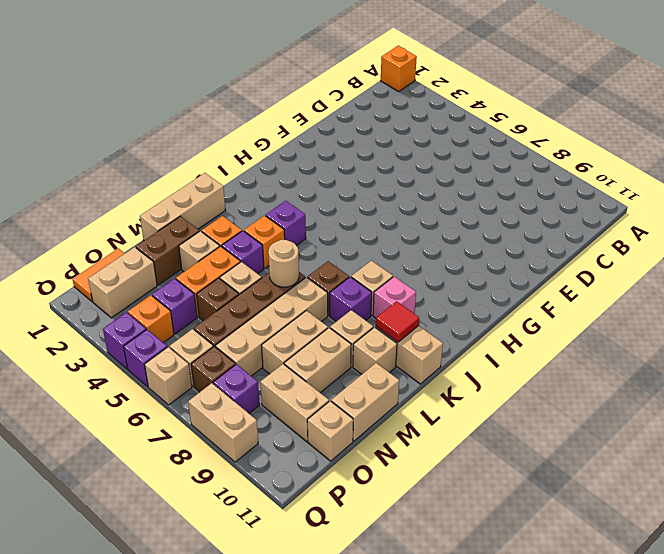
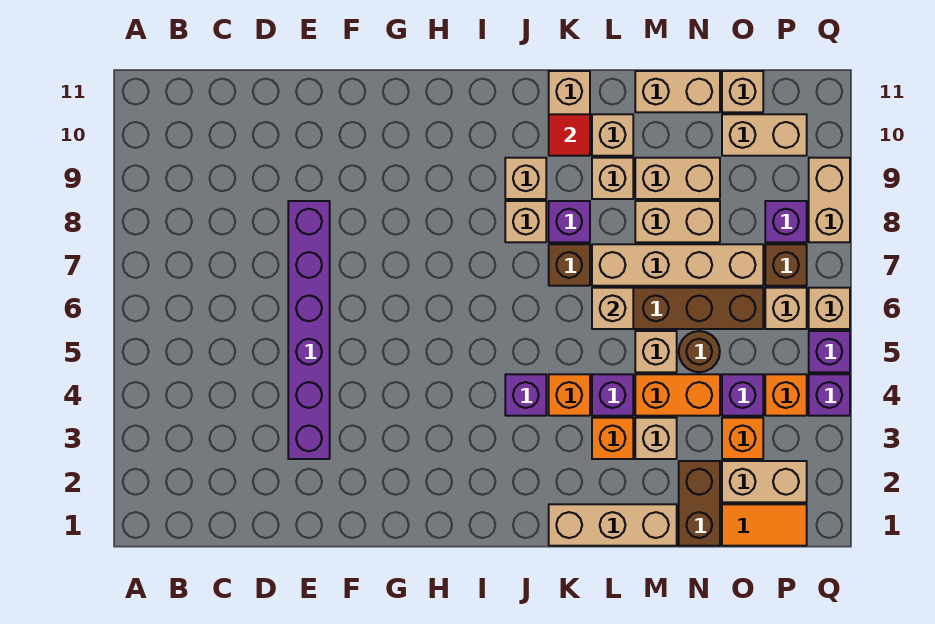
orange 1x1 brick [381,46,417,92] -> orange 1x1 brick moved to [722,418,763,459]
none -> purple 1x6 brick [288,201,330,459]
pink 1x1 brick [373,277,416,318] -> tan 1x1 brick [505,158,546,199]
tan 1x1 round brick [268,240,299,287] -> tan 1x1 brick [592,288,633,329]
brown 1x2 brick [136,216,200,285] -> brown 1x2 brick turned to [679,461,720,546]
brown 1x1 brick [197,278,239,321] -> brown 1x1 round brick [679,331,720,372]
tan 1x2 brick [260,364,329,442] -> tan 1x2 brick turned to [722,114,807,156]

